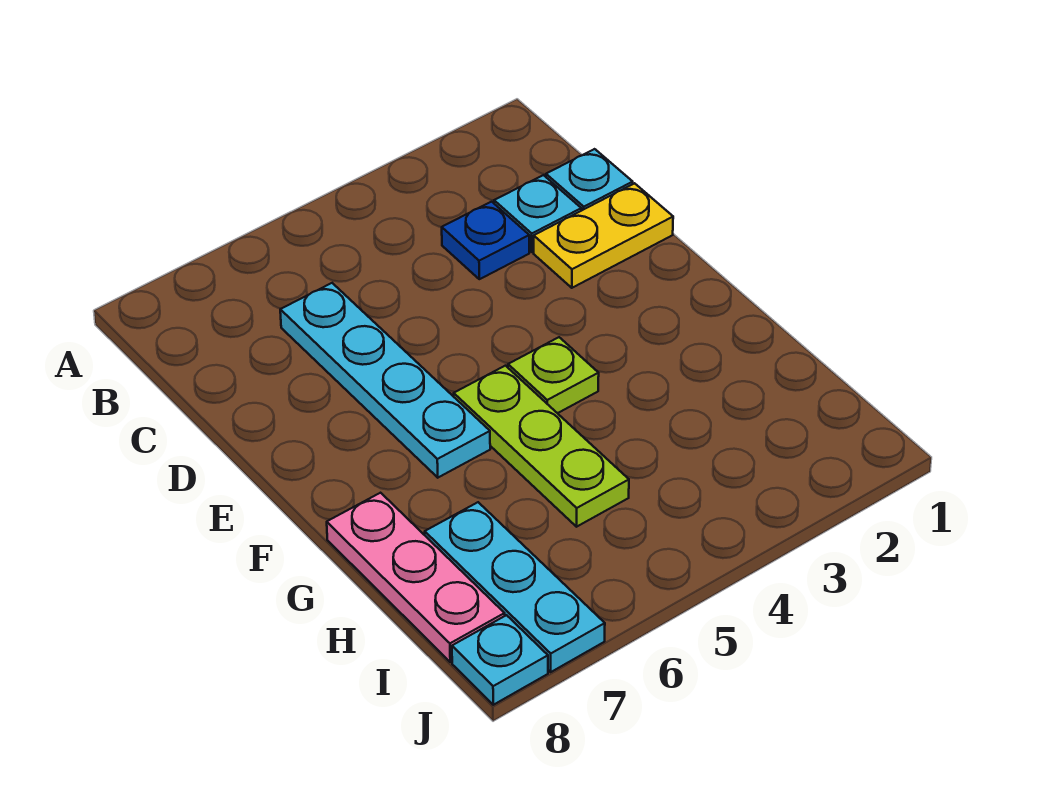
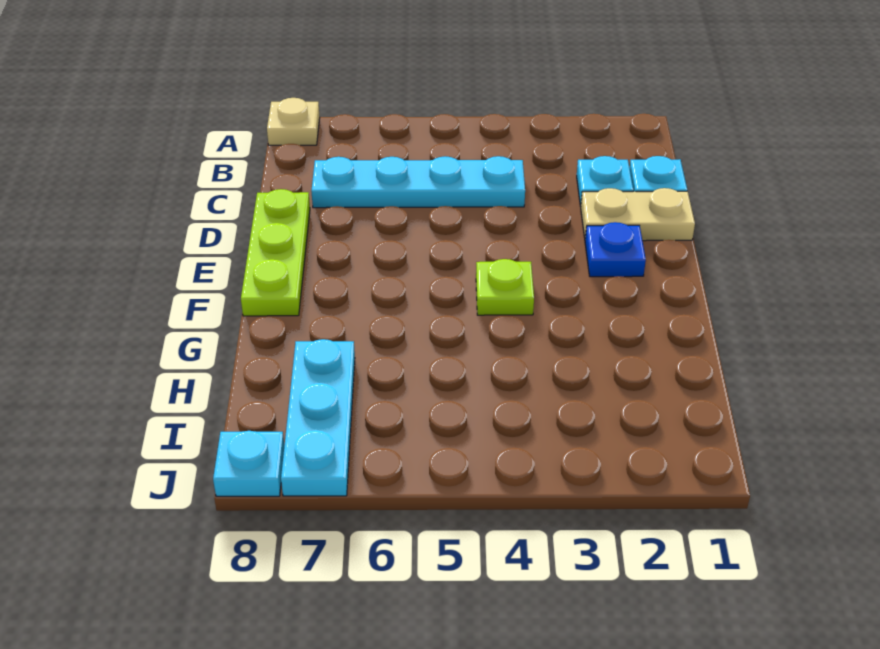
none -> tan 1x1 plate [267,98,320,145]
blue 1x1 plate [442,202,529,279] -> blue 1x1 plate moved to [585,222,646,277]
cyan 1x4 plate [280,283,490,478] -> cyan 1x4 plate turned to [311,156,525,208]
yellow 1x2 plate [534,183,673,288] -> tan 1x2 plate [581,188,695,241]
lime 1x3 plate [454,366,629,527] -> lime 1x3 plate moved to [241,189,310,316]
pink 1x3 plate [327,493,505,662] -> none

